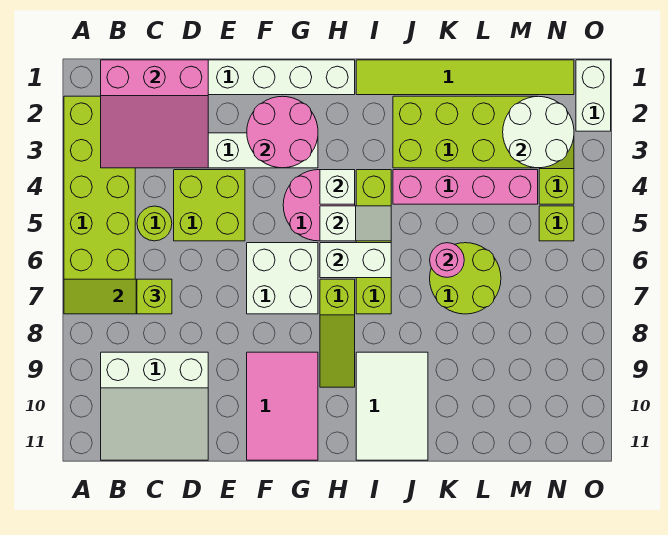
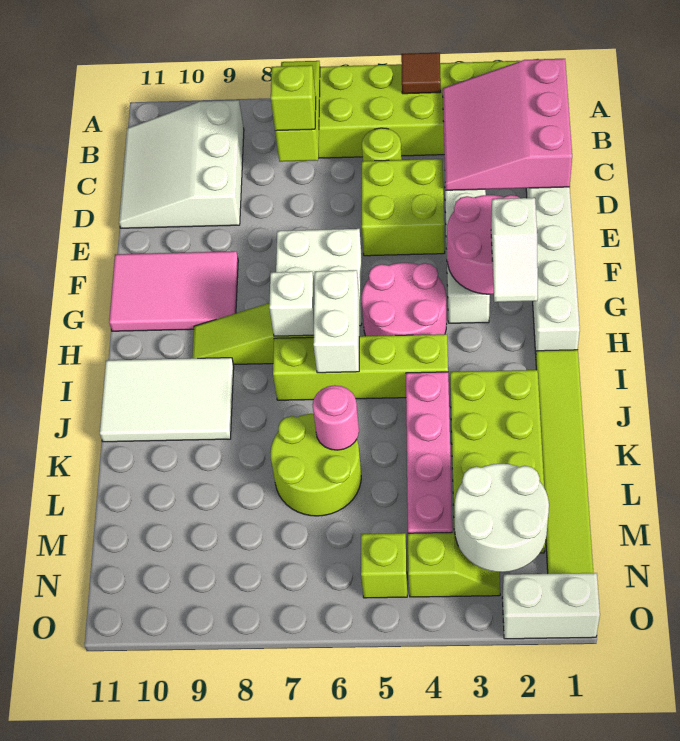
none -> brown 1x1 tile [401,53,441,94]
white 1x1 brick [320,170,355,204] -> white 1x1 brick moved to [269,271,314,336]
white 1x2 slope [320,206,391,241] -> white 1x2 slope moved to [491,198,538,302]

